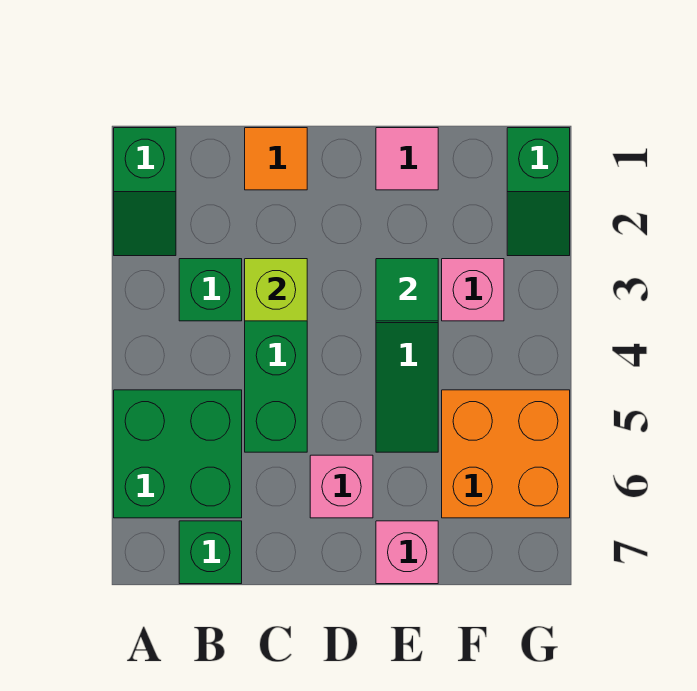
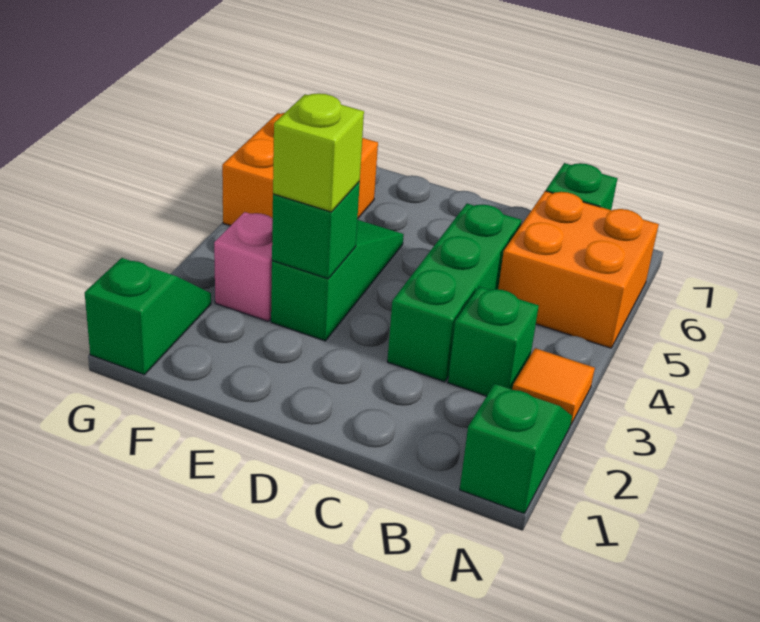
green 2x2 brick [114,390,242,518] -> orange 2x2 brick [498,191,659,348]
orange 1x1 tile [245,128,307,190] -> orange 1x1 tile moved to [512,348,595,424]
lime 1x1 brick [245,259,307,321] -> lime 1x1 brick moved to [273,93,364,212]
pink 1x1 brick [310,455,373,518] -> none
pink 1x1 tile [376,128,438,190] -> none
green 1x1 tile [376,259,438,321] -> green 1x1 brick [272,182,360,279]
pink 1x1 brick [376,521,438,584] -> none

